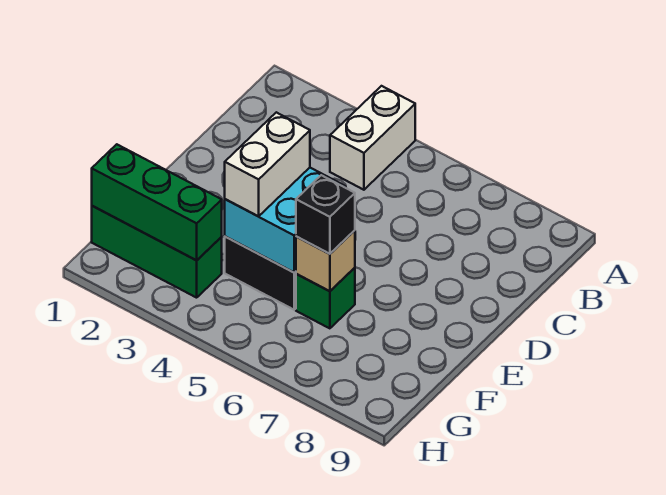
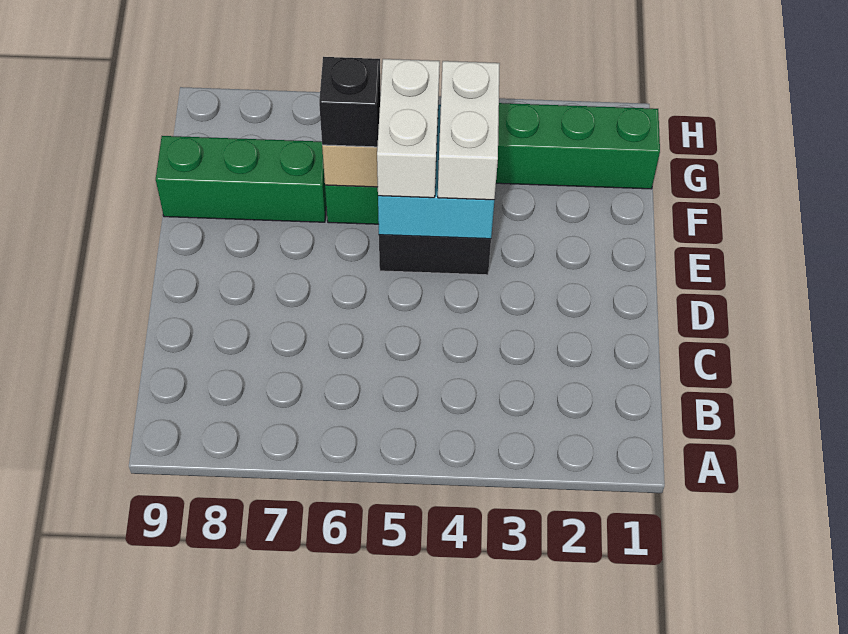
white 1x2 brick [330,86,415,190] -> white 1x2 brick moved to [377,59,440,198]
green 1x3 brick [92,144,222,260] -> green 1x3 brick moved to [156,136,326,222]

